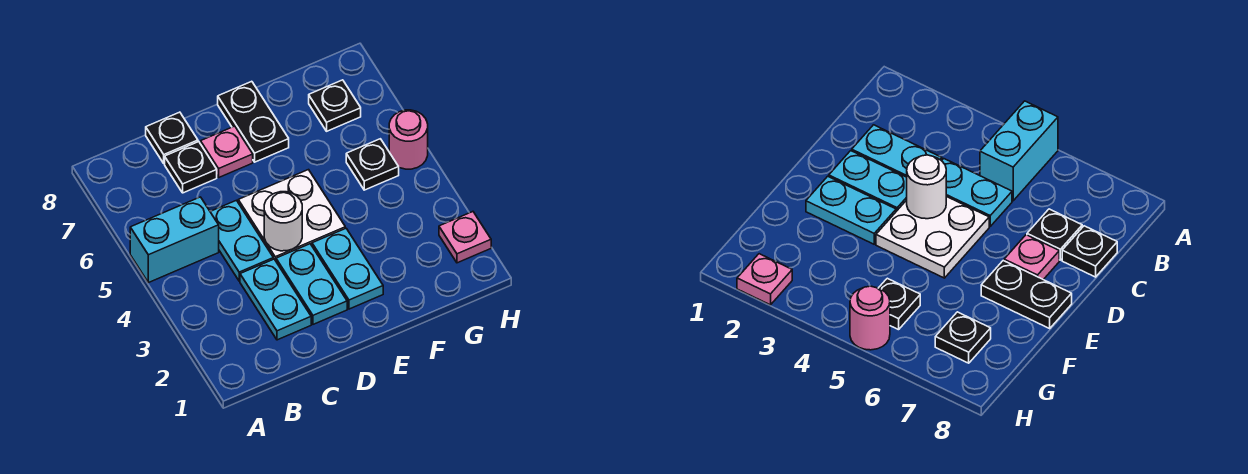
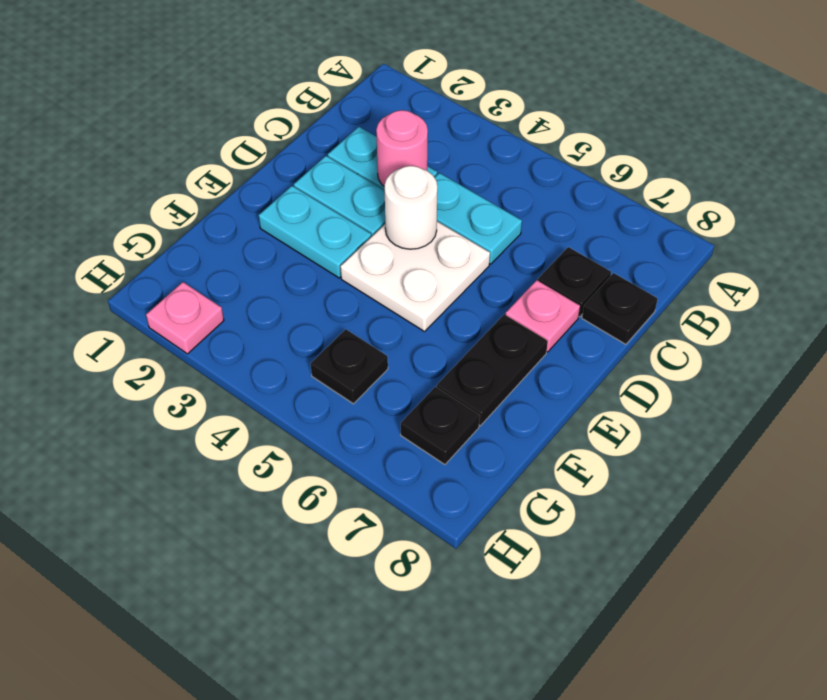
cyan 1x2 brick [130,197,219,283] -> none
black 1x2 plate [218,81,289,162] -> black 1x2 plate turned to [437,314,548,426]
pink 1x1 round brick [389,110,428,169] -> pink 1x1 round brick moved to [376,110,428,186]

